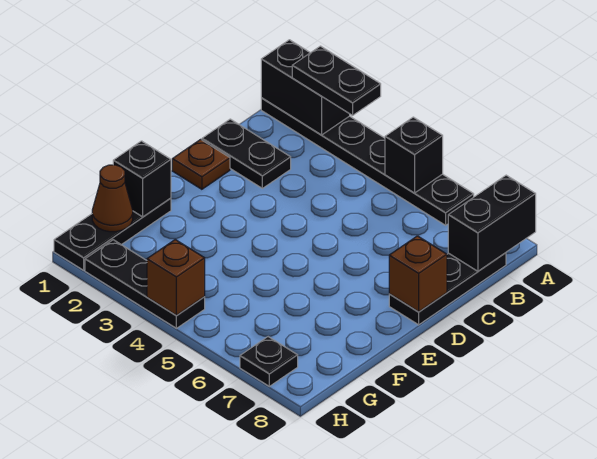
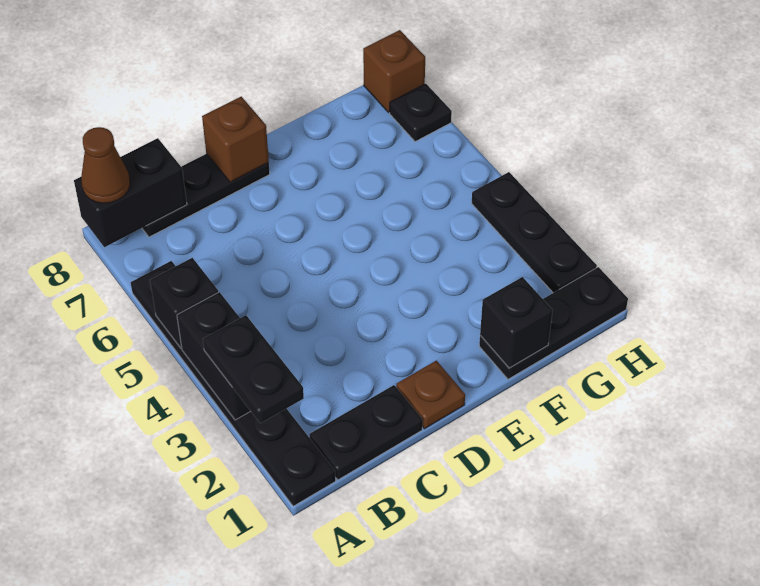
black 1x2 brick [261,40,350,135] -> black 1x2 brick moved to [177,292,250,420]
black 1x2 plate [202,119,291,188] -> black 1x2 plate turned to [309,385,423,480]
brown 1x1 cone [92,165,133,232] -> brown 1x1 cone moved to [81,127,130,203]
brown 1x1 brick [147,240,205,315] -> brown 1x1 brick moved to [363,30,425,113]

